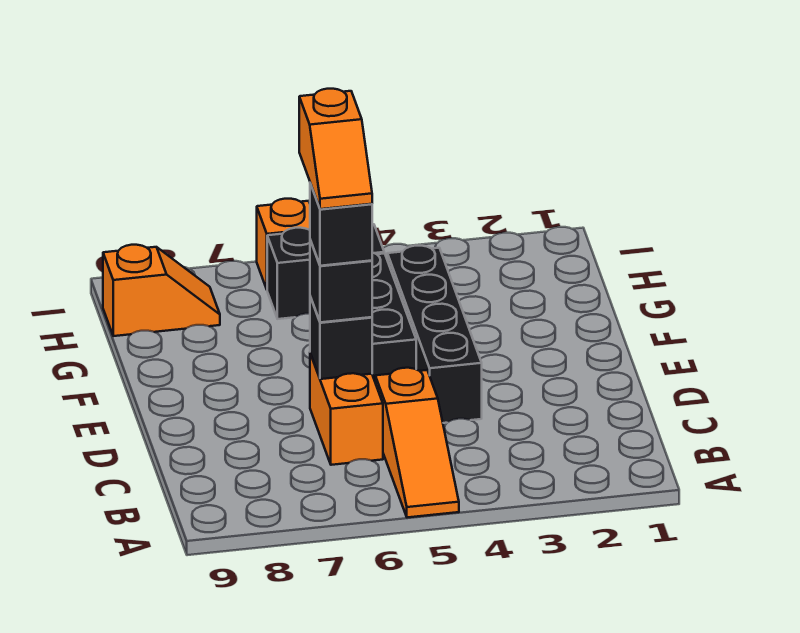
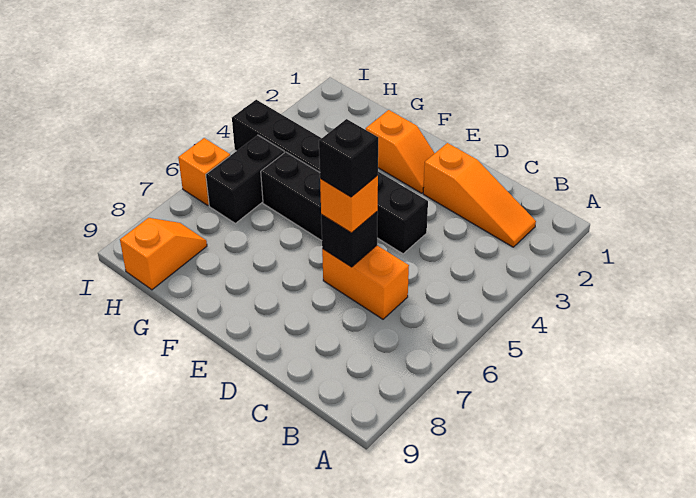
orange 1x3 slope [375,368,459,517] -> orange 1x3 slope moved to [423,143,536,247]
black 1x4 brick [387,246,482,423] -> black 1x6 brick [232,100,428,254]
black 1x1 brick [310,240,372,322] -> orange 1x1 brick [320,175,378,233]
orange 1x2 slope [299,89,372,209] -> orange 1x2 slope moved to [366,110,435,193]

